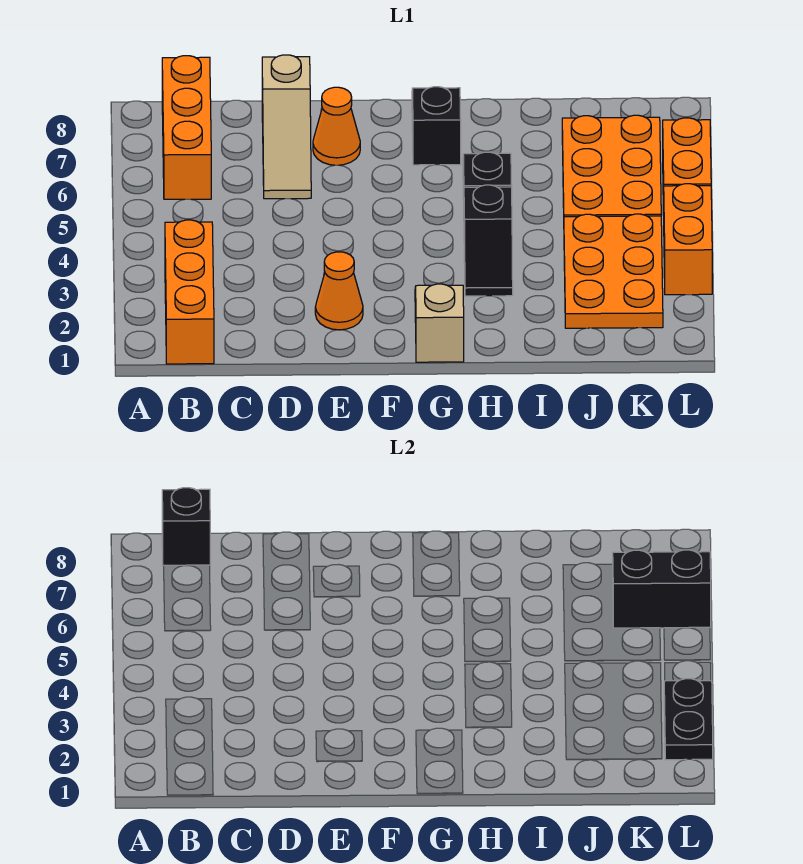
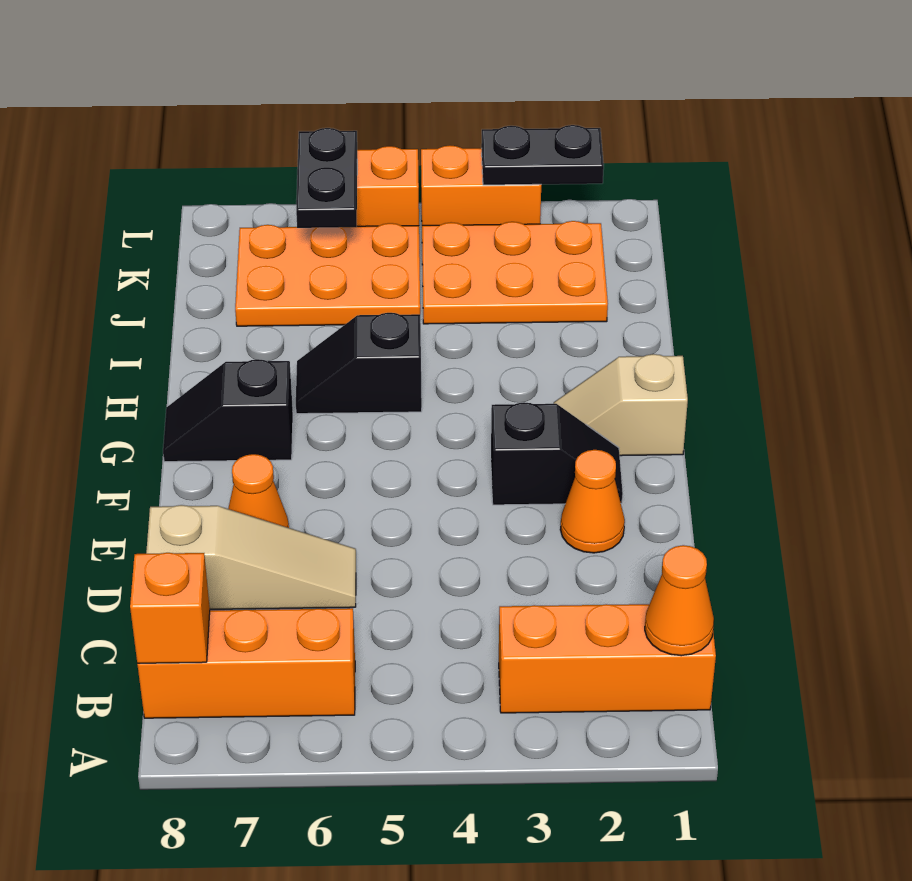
none -> orange 1x1 cone [645,545,714,656]
black 1x1 brick [162,488,210,566] -> orange 1x1 brick [130,553,210,663]
black 1x2 slope [464,185,513,296] -> black 1x2 slope moved to [491,402,623,505]
black 1x2 brick [613,550,711,628] -> black 1x2 plate [296,128,357,228]

